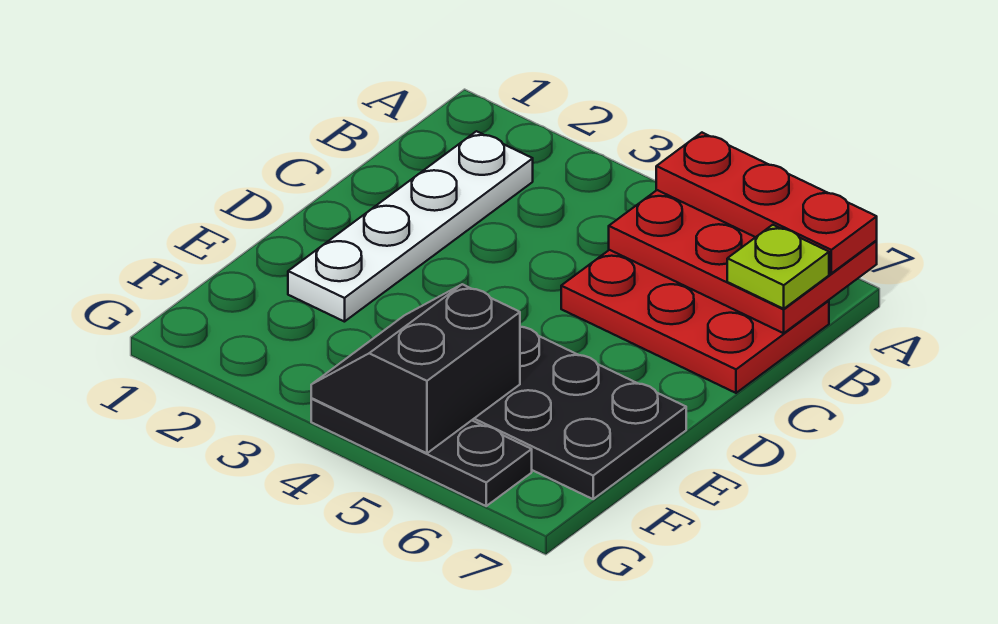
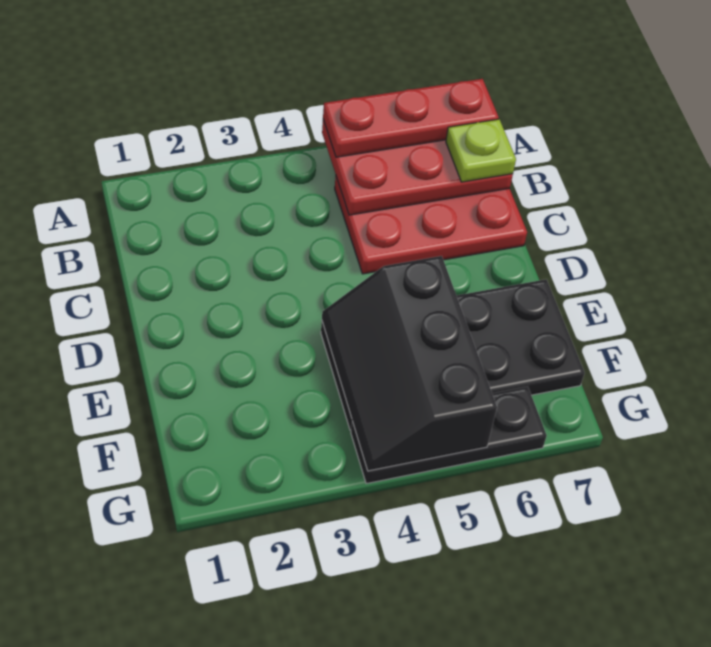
white 1x4 plate [288,131,533,322] -> none
black 2x2 slope [311,284,520,453] -> black 2x3 slope [322,256,497,471]

